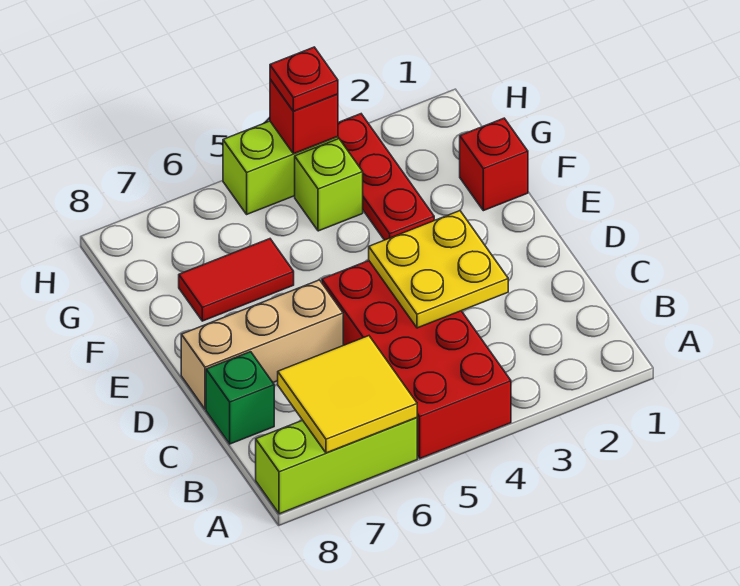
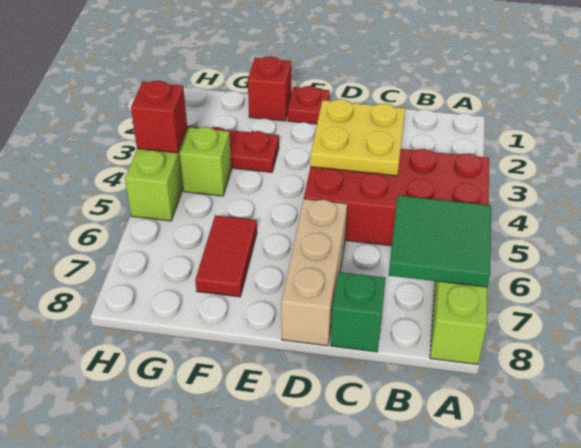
yellow 2x2 tile [278,336,417,453] -> green 2x2 tile [389,195,491,287]
red 1x1 plate [270,47,338,111] -> red 1x1 plate moved to [288,86,330,124]

